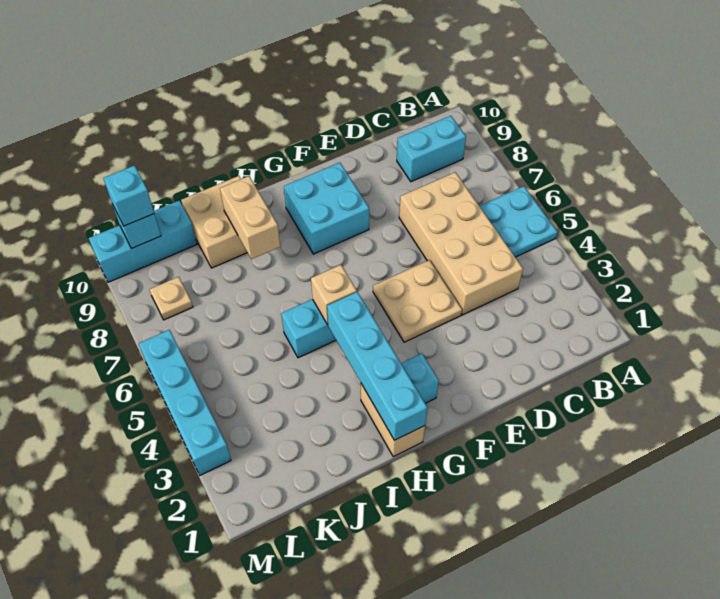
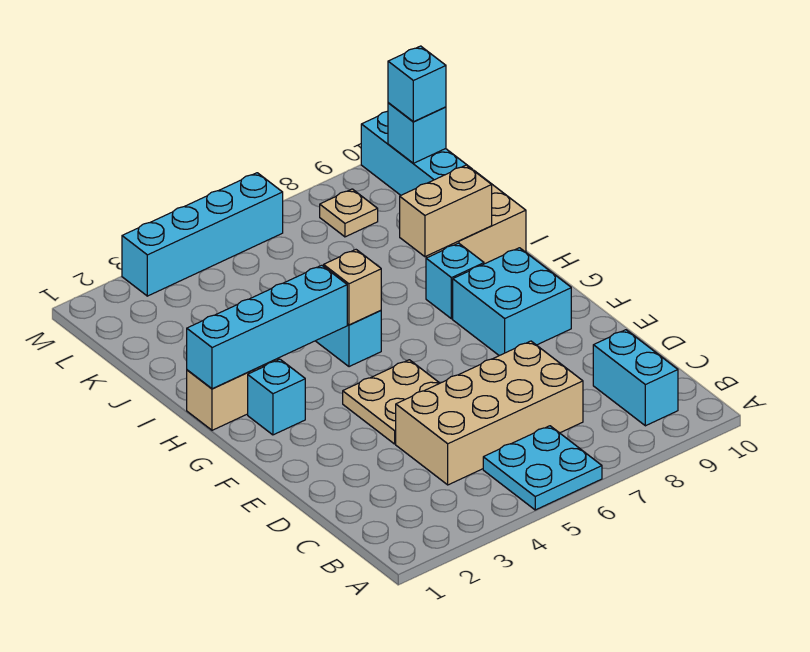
none -> cyan 1x1 brick [426,243,484,319]

